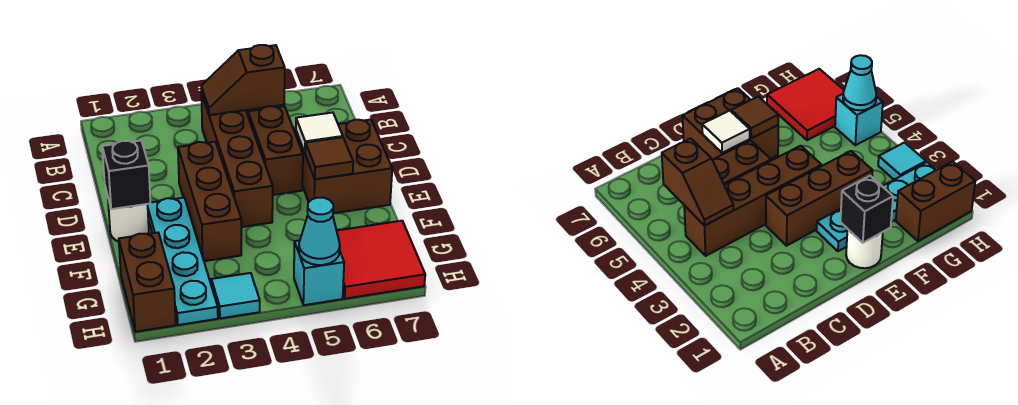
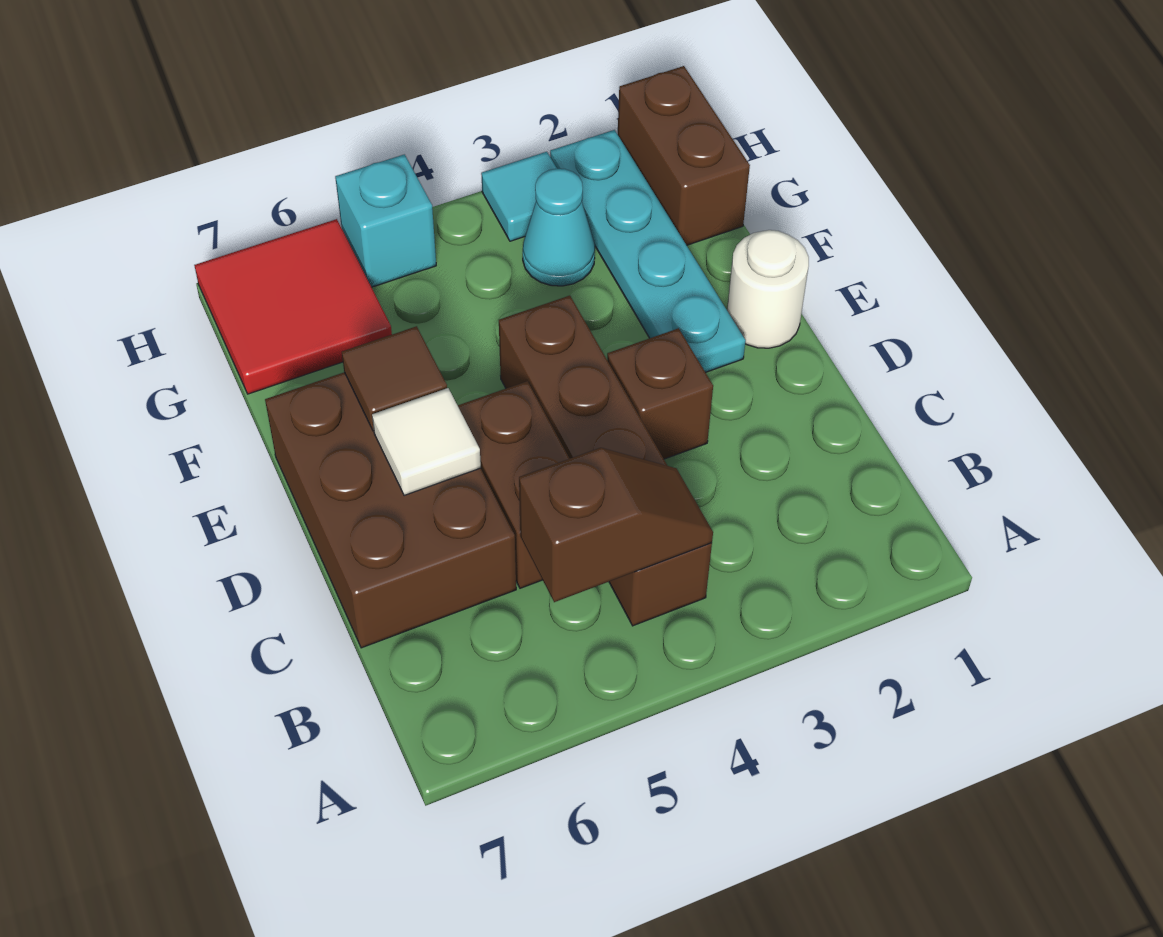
brown 1x3 brick [178,142,241,261] -> brown 1x1 brick [607,328,713,459]
brown 2x2 brick [296,120,392,213] -> brown 2x3 brick [265,372,516,648]
black 1x1 brick [102,141,150,209] -> none
cyan 1x1 cone [299,198,340,265] -> cyan 1x1 cone moved to [523,169,595,286]

